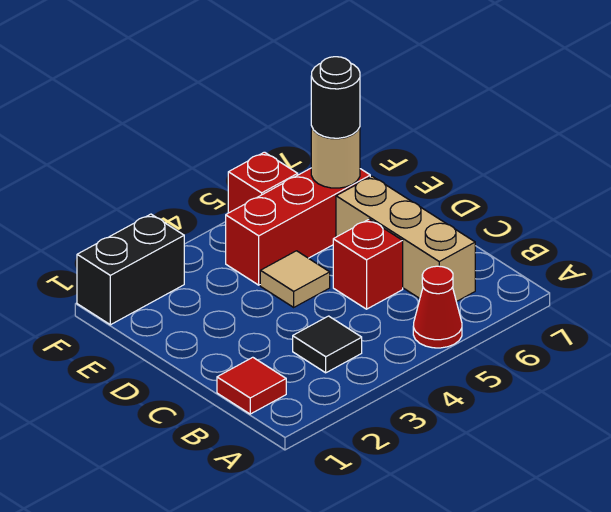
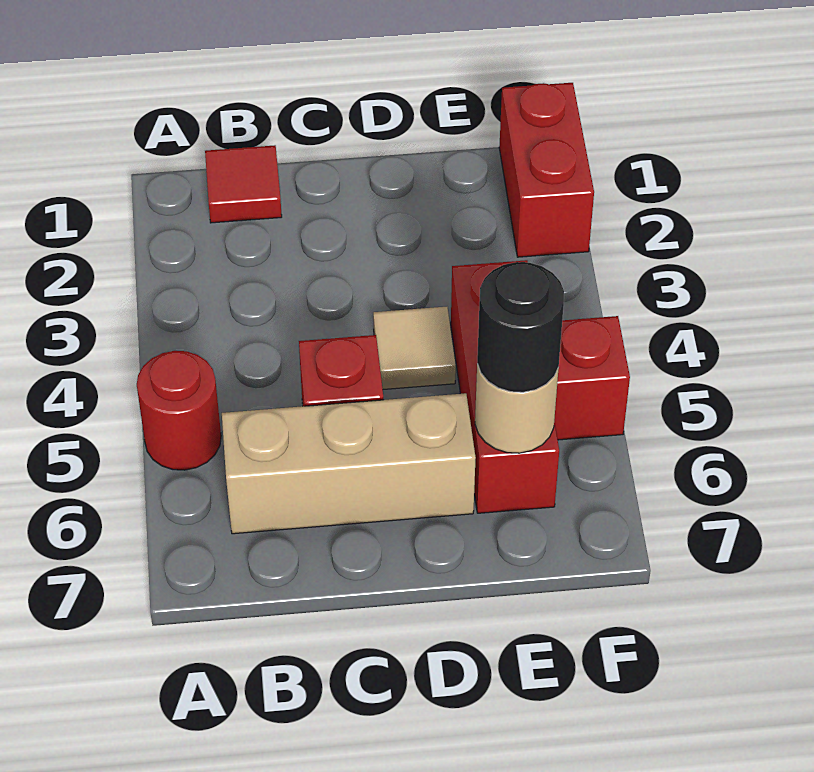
red 1x1 cone [413,266,462,348] -> red 1x1 round brick [137,351,221,470]
black 1x1 tile [293,316,362,373] -> none
black 1x2 brick [77,214,184,325] -> red 1x2 brick [499,83,594,257]

